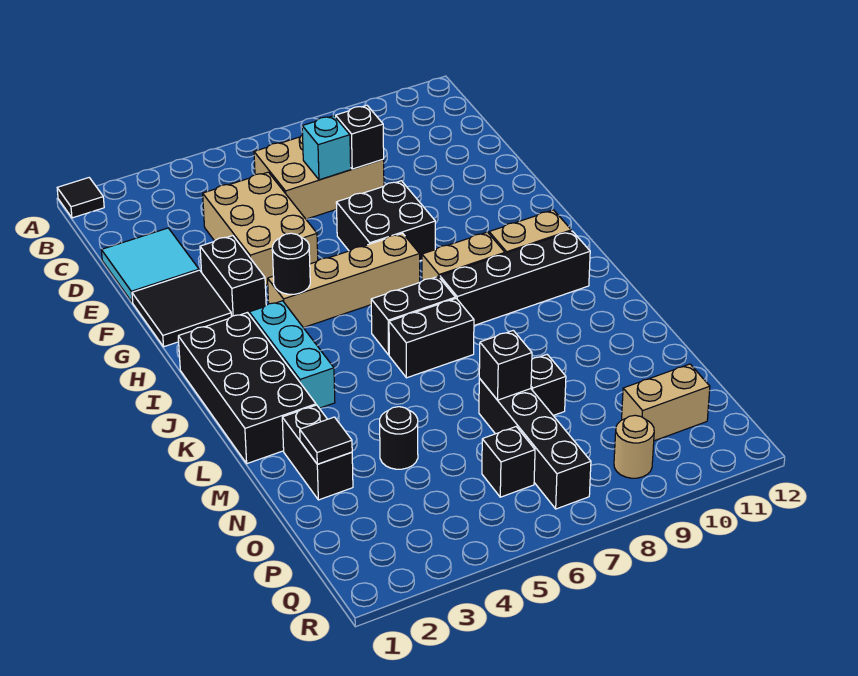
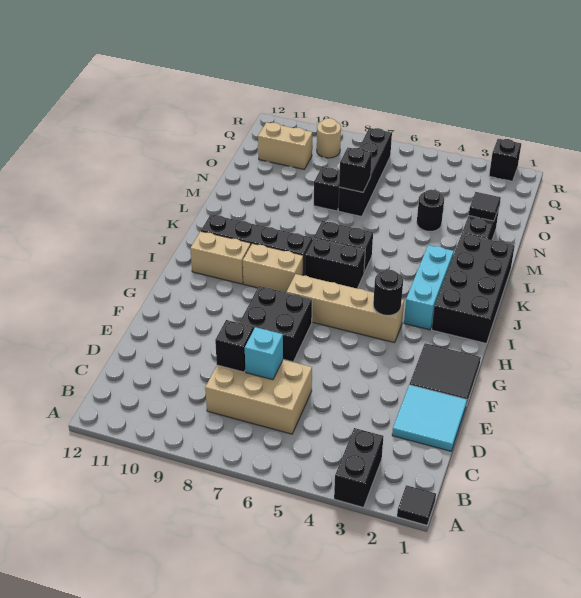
tan 2x3 brick [203,172,318,285] -> none
black 1x2 brick [200,236,266,316] -> black 1x2 brick moved to [334,428,383,507]
black 1x1 brick [482,427,535,497] -> black 1x1 brick moved to [489,139,521,181]

